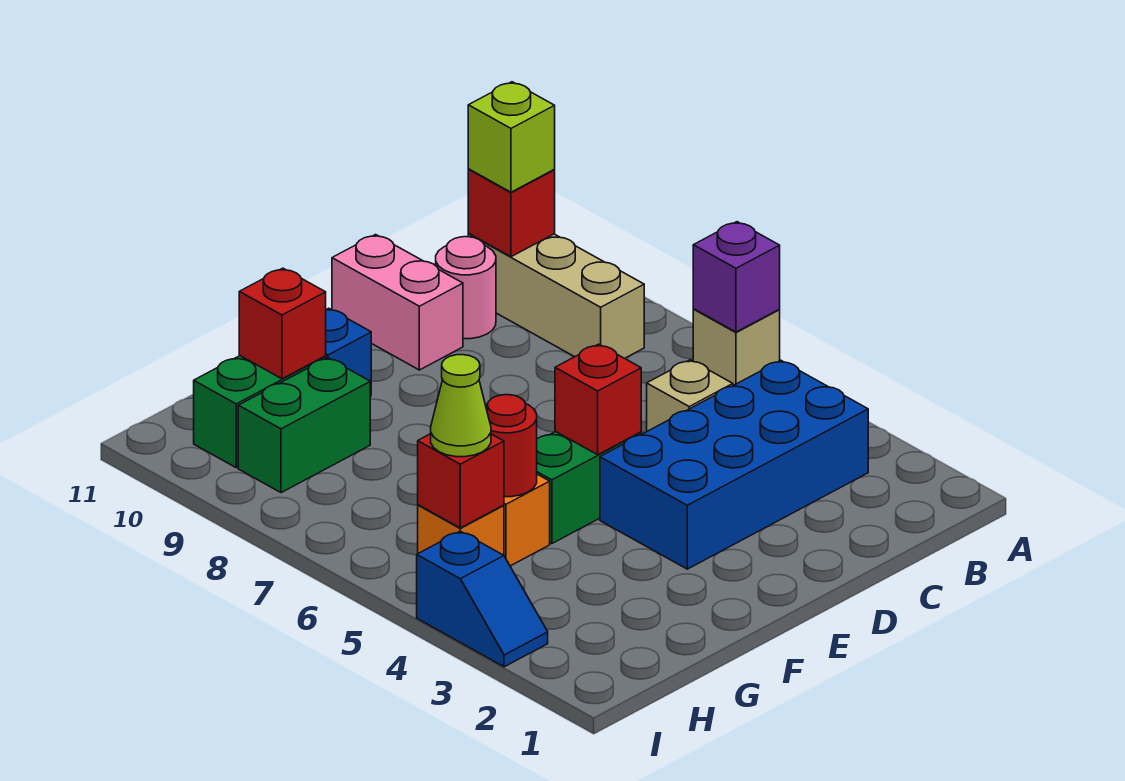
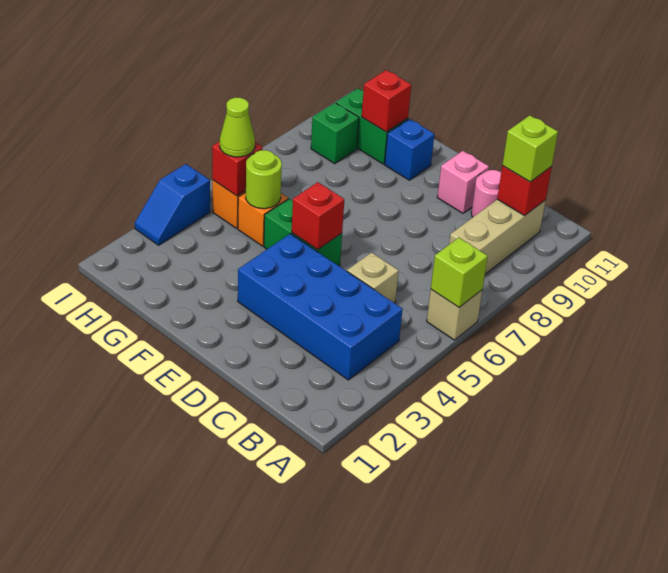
purple 1x1 brick [693,222,780,332] -> lime 1x1 brick [431,238,488,307]
pink 1x2 brick [332,235,463,370] -> pink 1x1 brick [437,151,489,213]
red 1x1 round brick [485,395,537,497] -> lime 1x1 round brick [245,150,282,209]
green 1x2 brick [238,358,370,493] -> green 1x1 brick [311,103,359,164]

